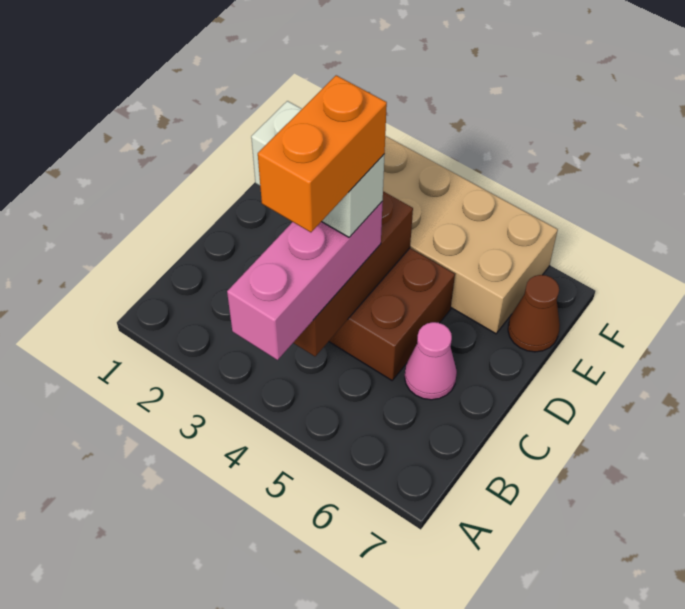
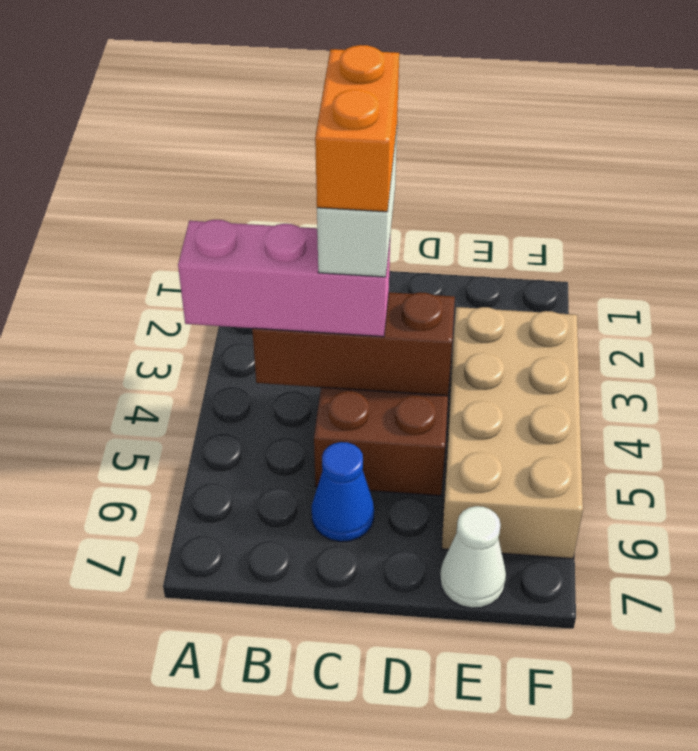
orange 1x2 brick [258,75,387,232] -> orange 1x2 brick turned to [315,45,399,212]
pink 1x1 cone [405,322,457,400] -> blue 1x1 cone [311,442,374,542]
brown 1x1 cone [508,275,560,352] -> white 1x1 cone [440,506,506,608]

